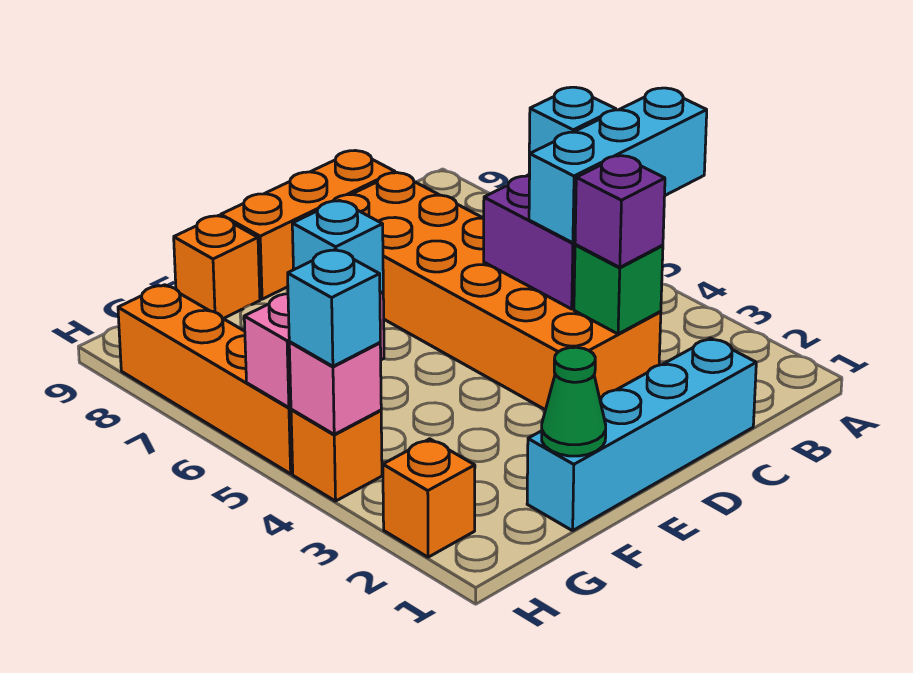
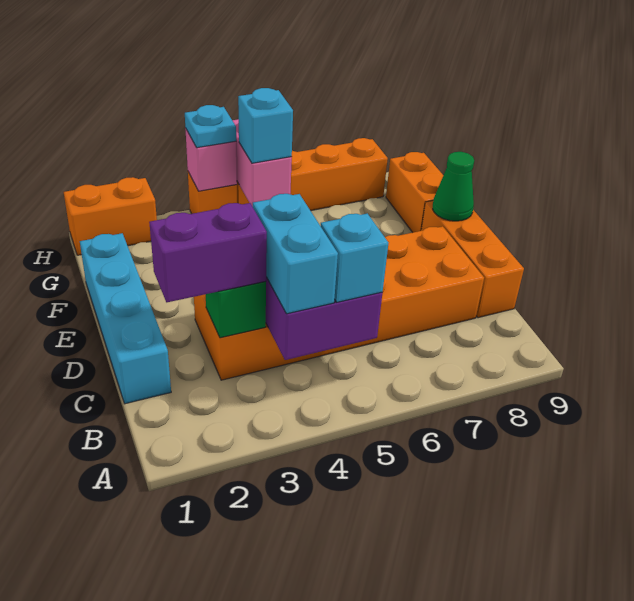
cyan 1x3 brick [529,88,707,243] -> cyan 1x2 brick [253,194,338,314]
purple 1x1 brick [575,156,665,267] -> purple 1x2 brick [149,203,267,302]
green 1x1 cone [542,347,606,456] -> green 1x1 cone moved to [433,152,474,221]
orange 1x1 brick [174,216,260,319] -> orange 1x2 brick [386,152,443,232]
orange 1x1 brick [383,439,475,557] -> orange 1x2 brick [64,177,157,255]
cyan 1x1 brick [288,249,380,366] -> cyan 1x1 plate [185,105,236,148]

